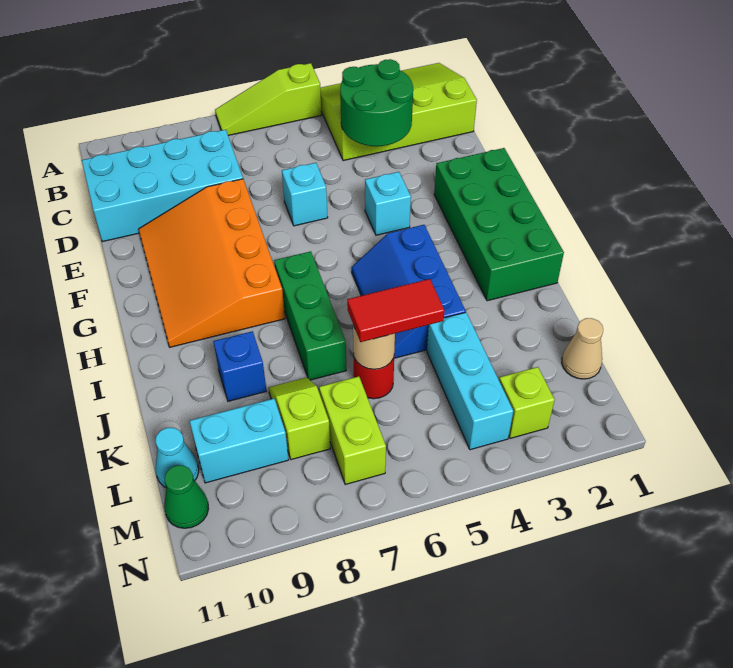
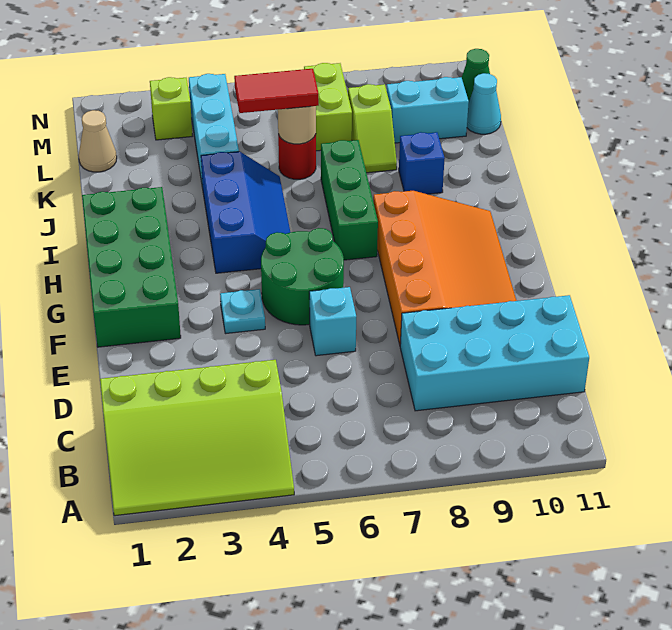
lime 1x3 slope [215,63,322,135] -> none
green 2x2 round brick [340,59,413,146] -> green 2x2 round brick moved to [261,228,344,325]
cyan 1x1 brick [365,172,411,235] -> cyan 1x1 plate [220,289,265,334]

